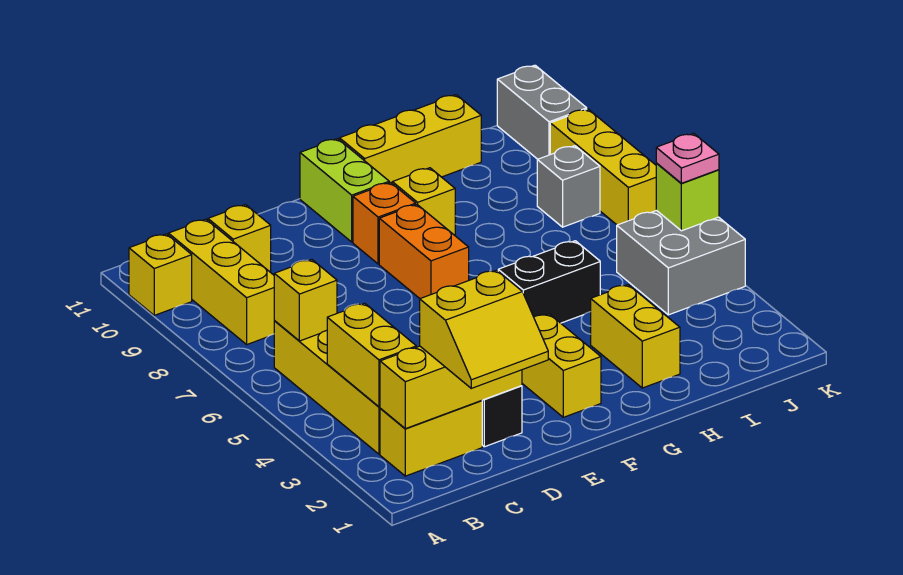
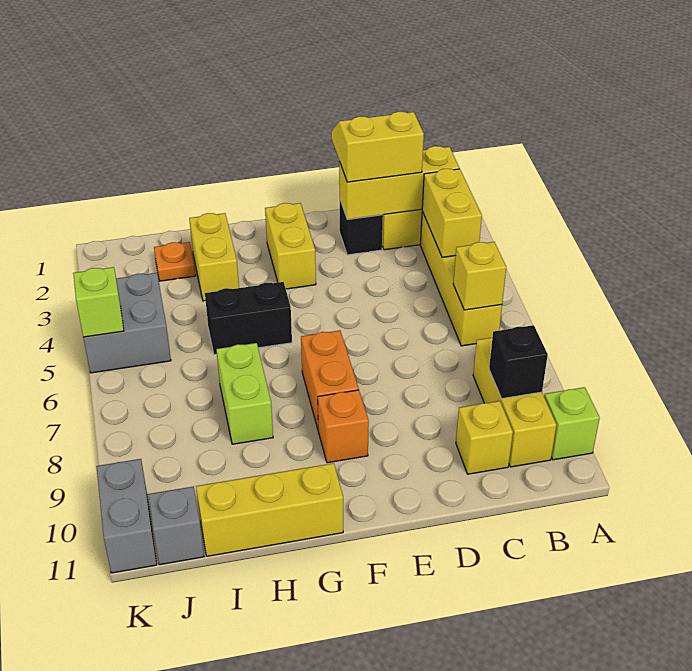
yellow 1x1 brick [129,234,192,315] -> lime 1x1 brick [544,387,600,460]
none -> black 1x1 brick [489,325,548,399]
lime 1x2 brick [300,139,389,242] -> lime 1x2 brick moved to [216,343,273,444]
yellow 1x1 brick [392,168,455,235] -> none
none -> orange 1x1 plate [154,242,196,281]
grey 1x1 brick [537,146,600,227] -> grey 1x1 brick moved to [148,487,204,565]
pink 1x1 plate [656,133,719,183] -> none
yellow 1x3 brick [550,109,656,225] -> none

